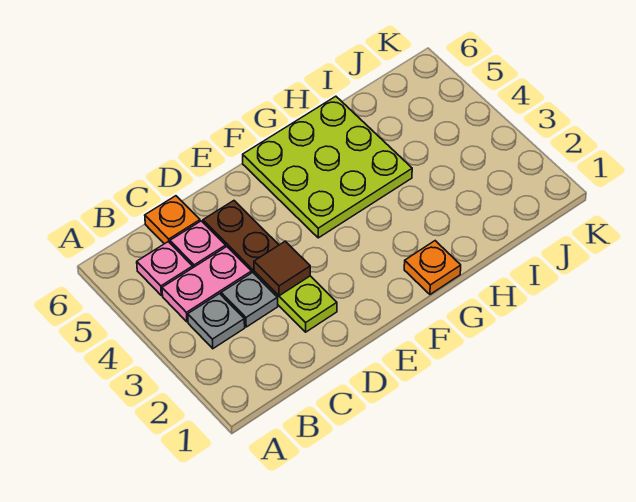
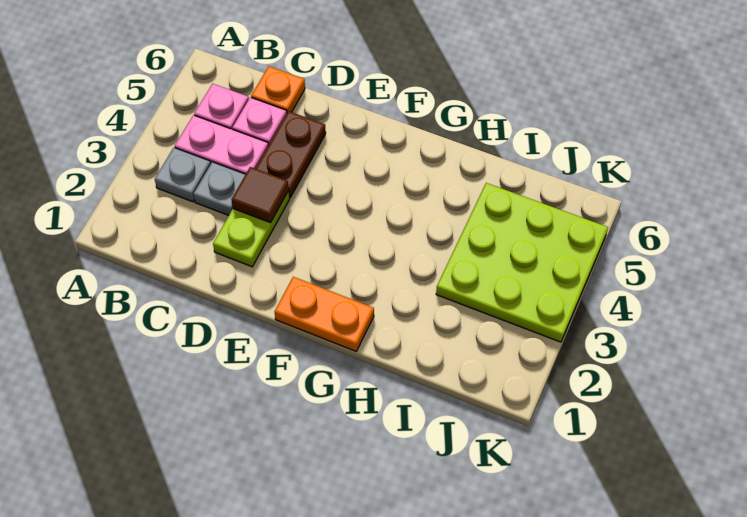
lime 3x3 plate [243,96,412,238] -> lime 3x3 plate moved to [436,183,608,342]
orange 1x1 plate [404,241,461,294] -> orange 1x2 plate [275,277,374,351]

